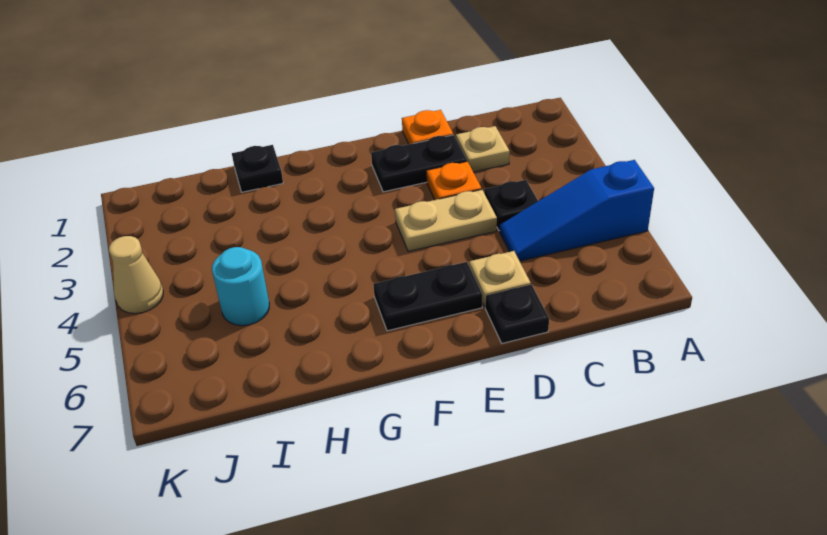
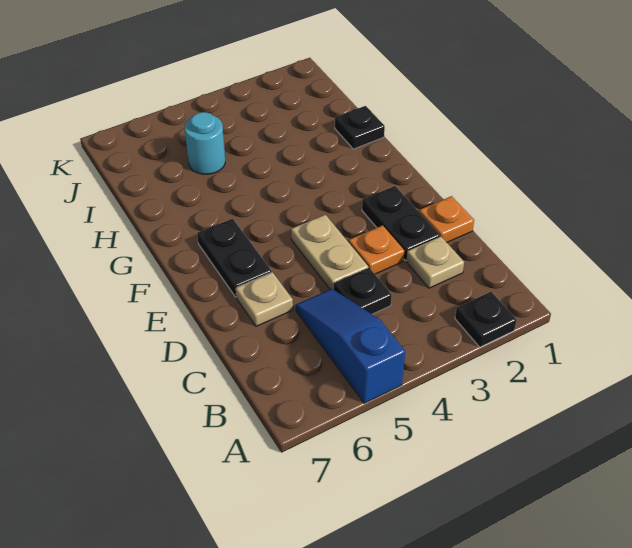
black 1x1 plate [485,285,549,343] -> black 1x1 plate moved to [455,292,517,347]
tan 1x1 cone [109,236,163,314] -> none

